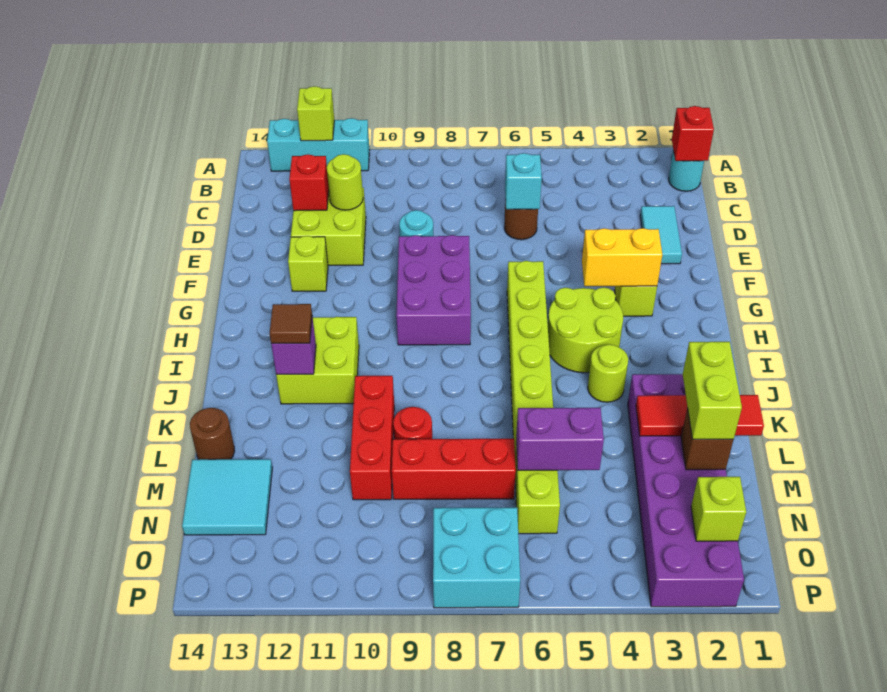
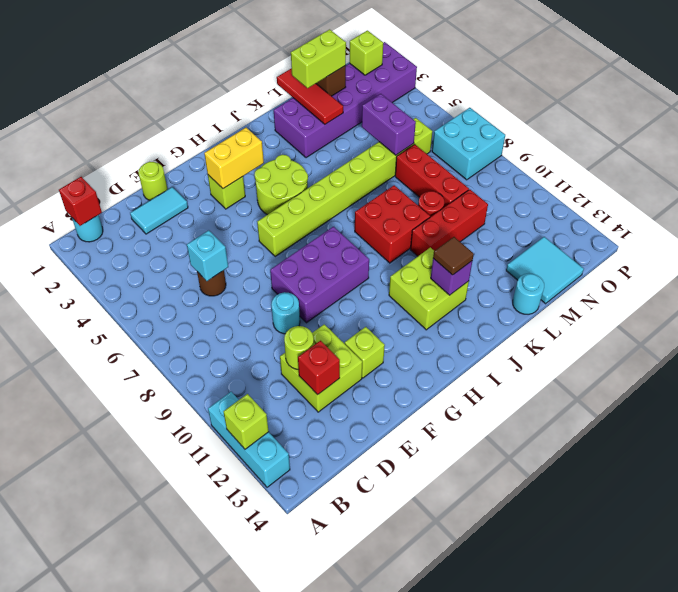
yellow 1x2 brick [582,228,662,286] -> yellow 1x2 brick turned to [204,128,264,189]
lime 1x1 round brick [588,344,628,402] -> lime 1x1 round brick moved to [138,162,168,200]
none -> red 2x2 brick [355,185,430,263]
brown 1x1 round brick [190,408,235,460] -> cyan 1x1 round brick [513,273,544,314]

